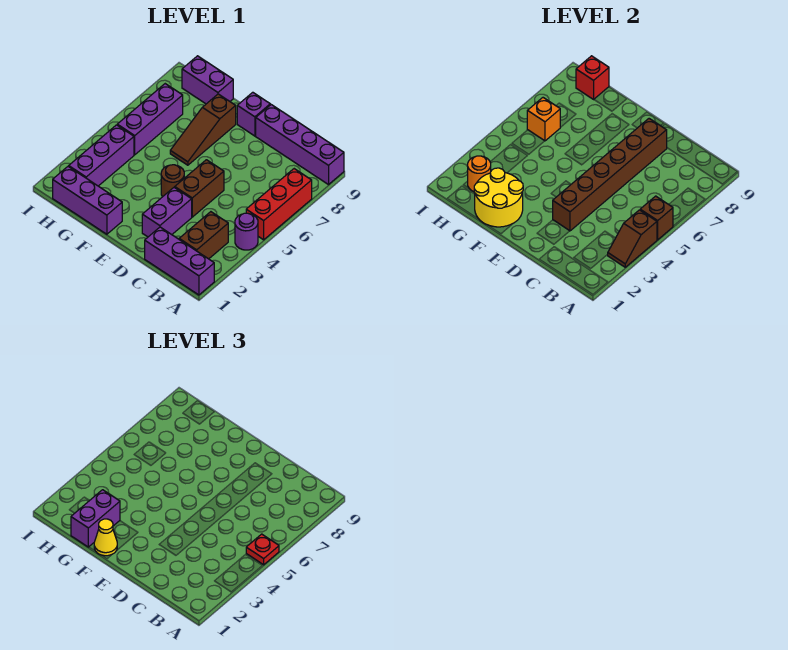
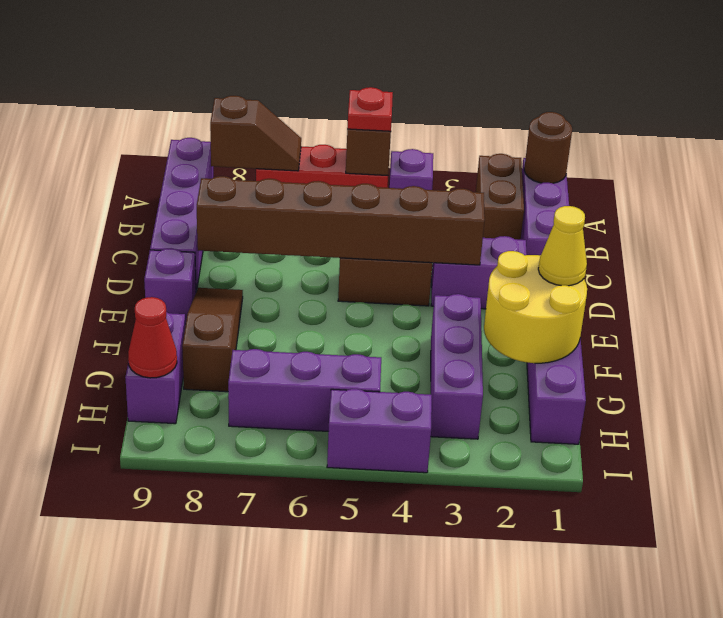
brown 1x2 slope [607,210,657,267] -> brown 1x2 slope moved to [210,96,301,171]
purple 1x1 round brick [235,213,258,250] -> purple 1x1 brick [389,149,433,190]
brown 1x2 brick [179,212,228,259] -> brown 1x2 brick turned to [476,154,524,240]
brown 1x1 round brick [161,165,184,197] -> brown 1x1 round brick moved to [524,112,572,183]
brown 1x3 slope [170,94,236,165] -> brown 1x3 slope turned to [182,288,243,392]
purple 1x2 brick [71,490,120,547] -> purple 1x2 brick moved to [327,389,432,473]
purple 1x3 brick [69,125,134,186] -> purple 1x3 brick turned to [431,294,483,439]
orange 1x1 round brick [468,156,491,192] -> none
orange 1x1 brick [527,98,560,141] -> none
red 1x1 brick [576,56,609,99] -> red 1x1 cone [128,297,177,378]

